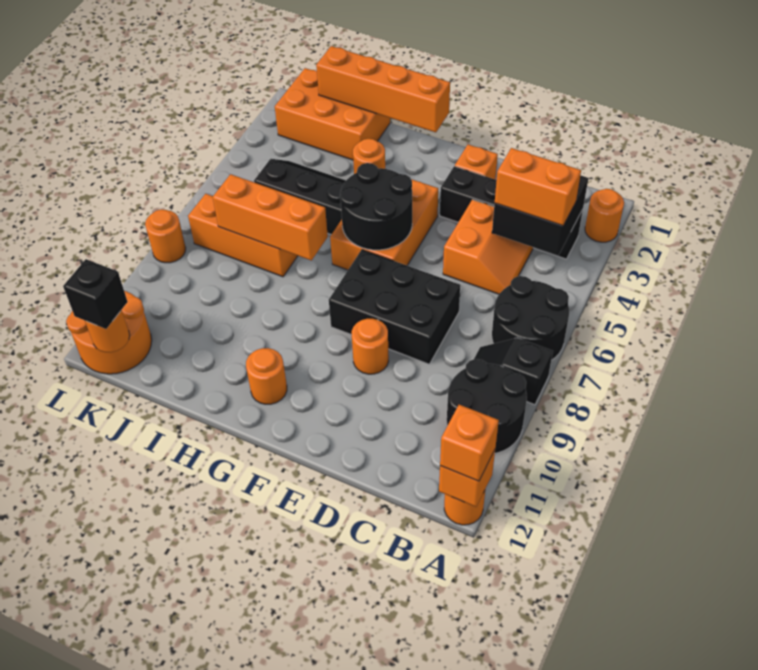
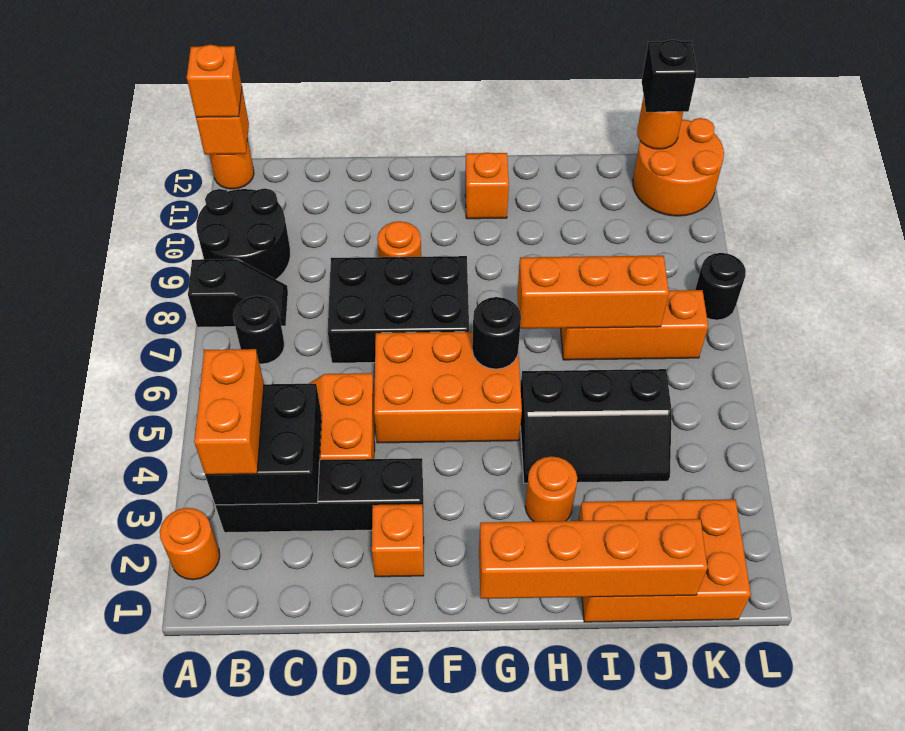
black 2x2 round brick [492,276,569,360] -> black 1x1 round brick [233,296,285,364]
orange 1x2 brick [495,148,581,226] -> orange 1x2 brick turned to [194,349,264,475]
orange 2x3 brick [330,179,438,270] -> orange 2x3 brick turned to [374,332,522,443]
black 2x2 round brick [340,163,412,250] -> black 1x1 round brick [472,297,521,369]
orange 1x1 round brick [246,348,287,404] -> orange 1x1 brick [465,153,509,219]
orange 1x1 round brick [145,209,186,263] -> black 1x1 round brick [695,253,746,320]

